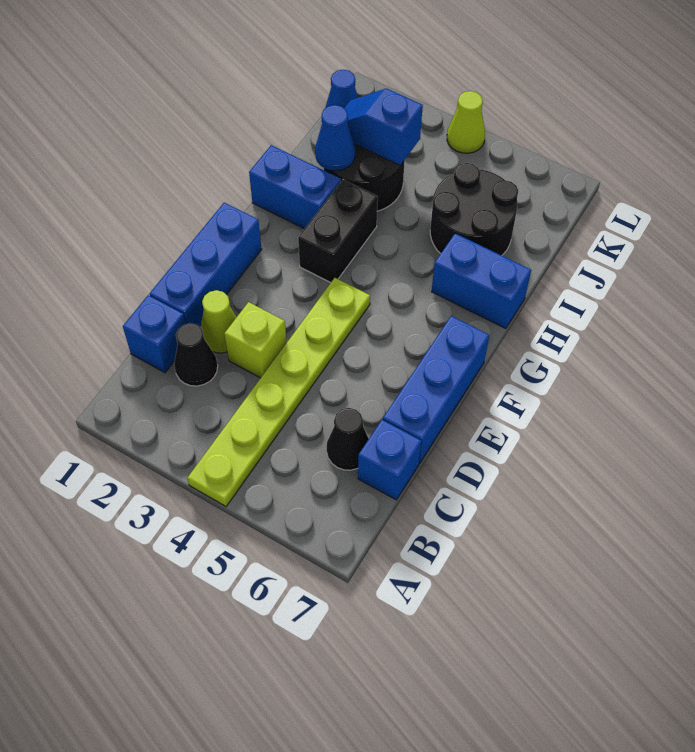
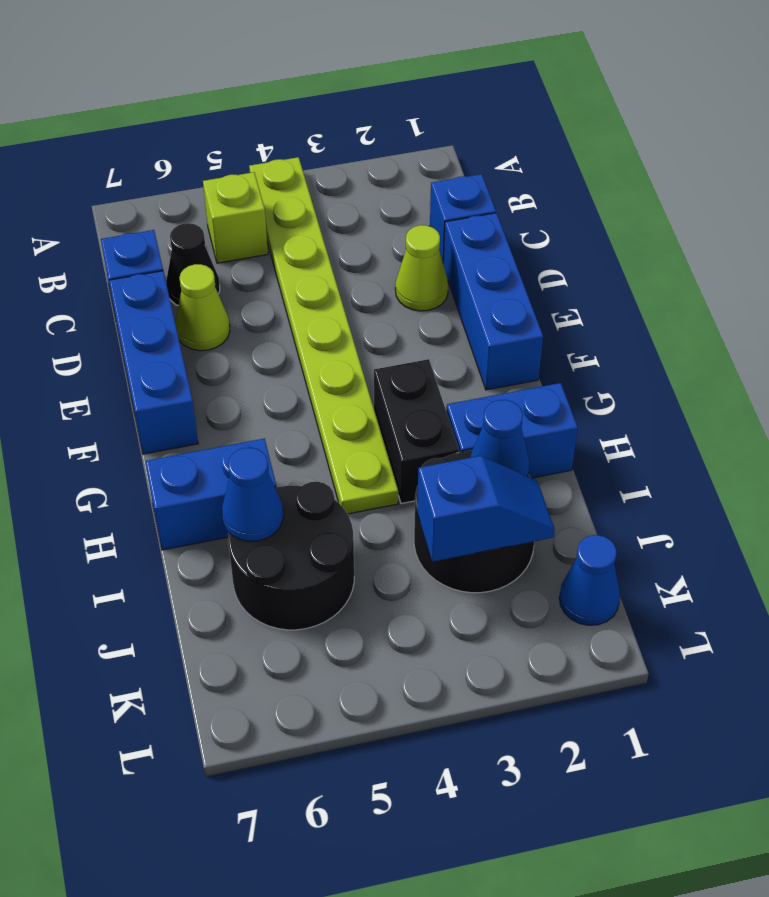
lime 1x6 plate [187,278,370,506] -> lime 1x8 plate [249,157,398,514]
black 1x1 cone [174,323,218,386] -> none
lime 1x1 brick [224,302,287,378] -> lime 1x1 brick moved to [203,172,268,263]
none -> blue 1x1 cone [222,448,283,541]
lime 1x1 cone [447,91,485,153] -> lime 1x1 cone moved to [176,264,230,351]

